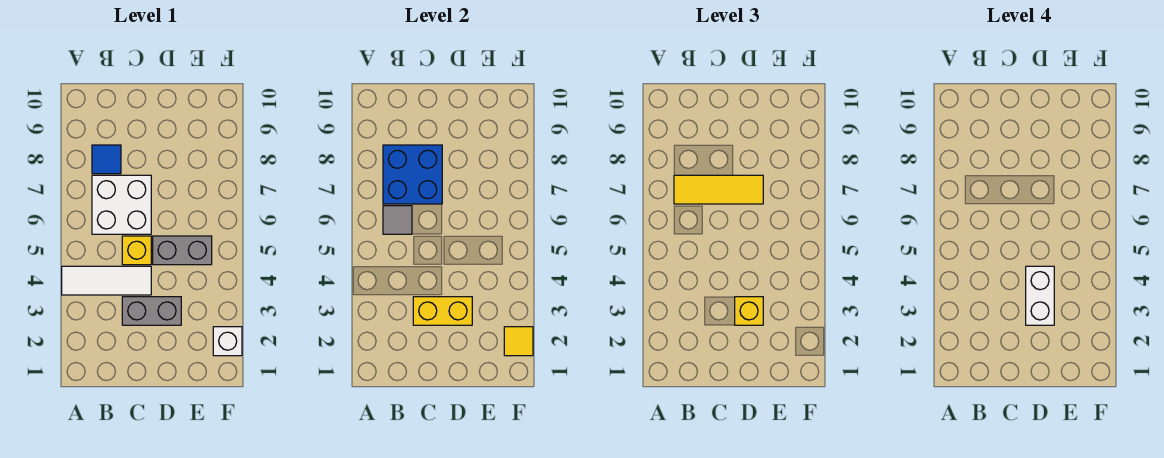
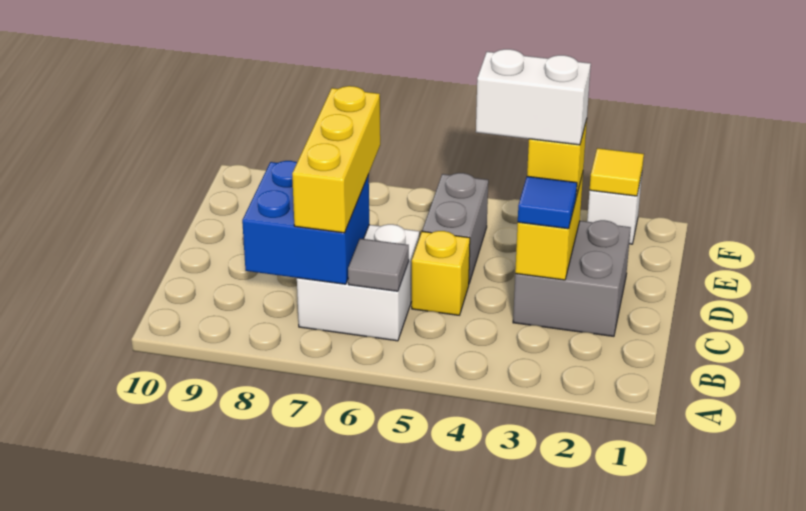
white 1x3 tile [62,266,151,295] -> none
yellow 1x3 tile [674,175,763,204] -> yellow 1x3 brick [292,86,380,233]
blue 1x1 tile [92,145,121,174] -> blue 1x1 tile moved to [518,176,577,229]
grey 1x2 brick [122,297,181,325] -> grey 2x2 brick [513,220,631,336]

